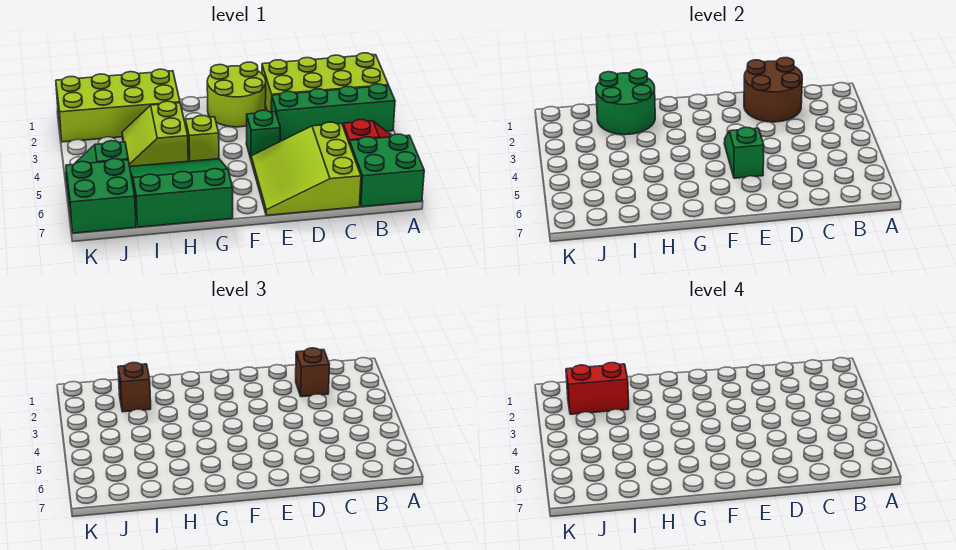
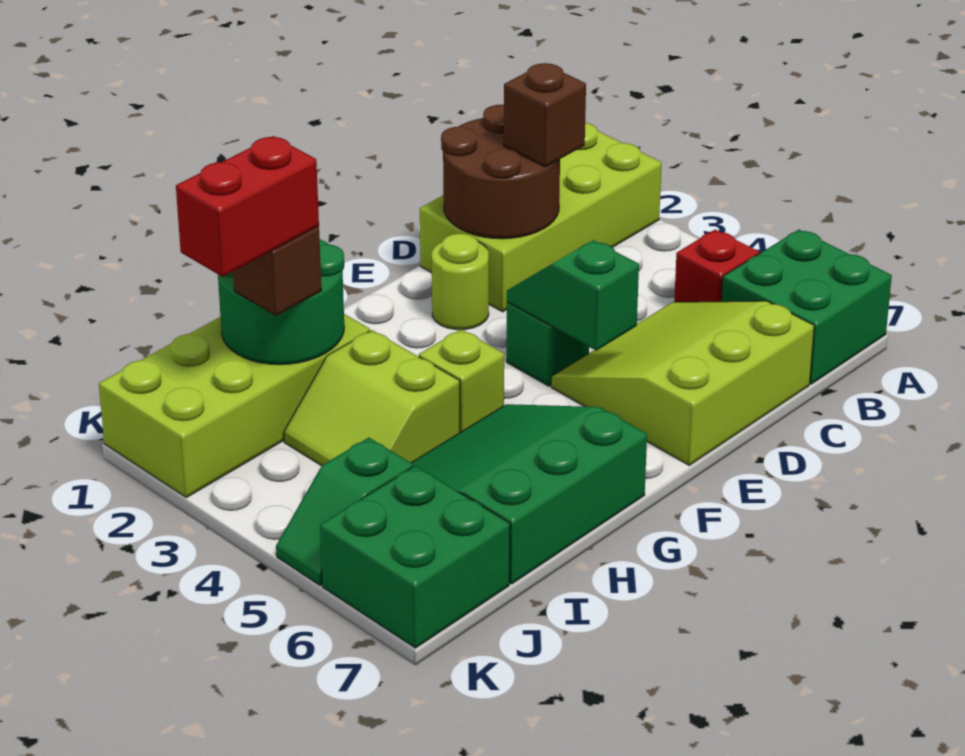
green 1x4 brick [272,84,395,140] -> none
lime 3x3 slope [251,122,361,215] -> lime 3x3 slope turned to [551,301,814,465]
lime 2x2 round brick [207,62,266,127] -> lime 1x1 round brick [432,233,489,330]

